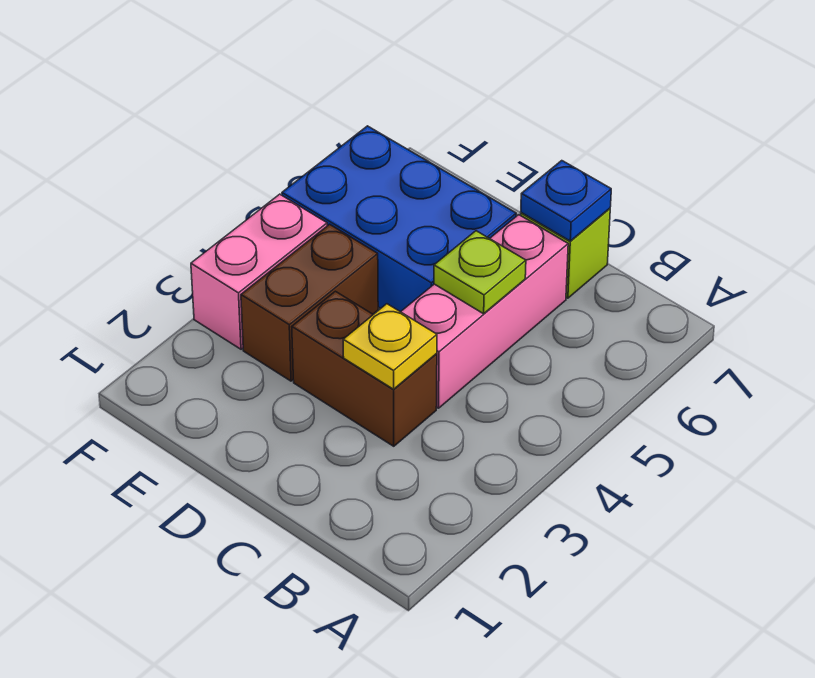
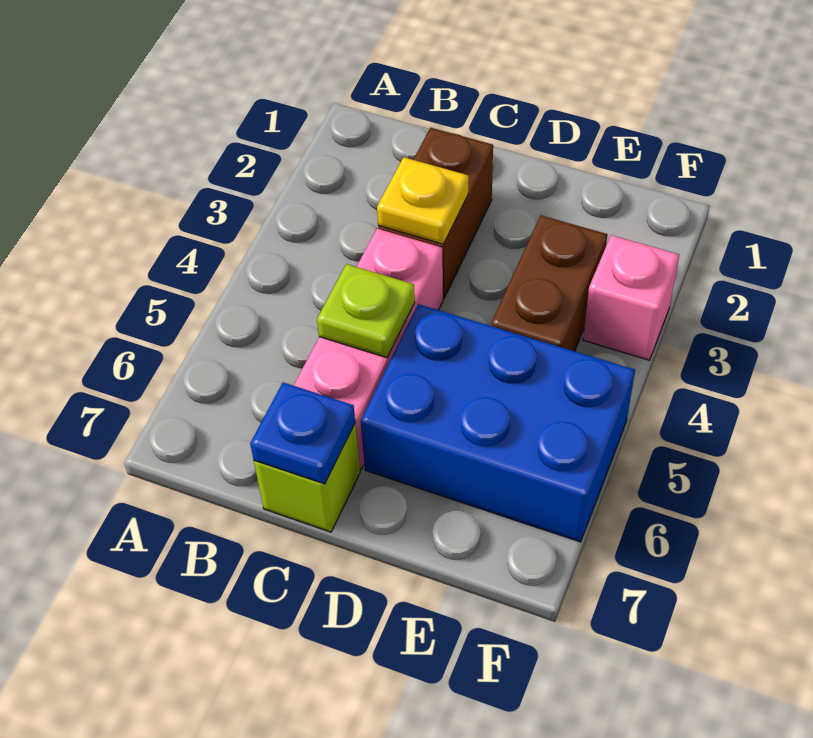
brown 1x2 brick [292,291,437,446] -> brown 1x2 brick turned to [378,128,493,299]
pink 1x2 brick [191,194,327,349] -> pink 1x1 brick [583,235,679,360]

